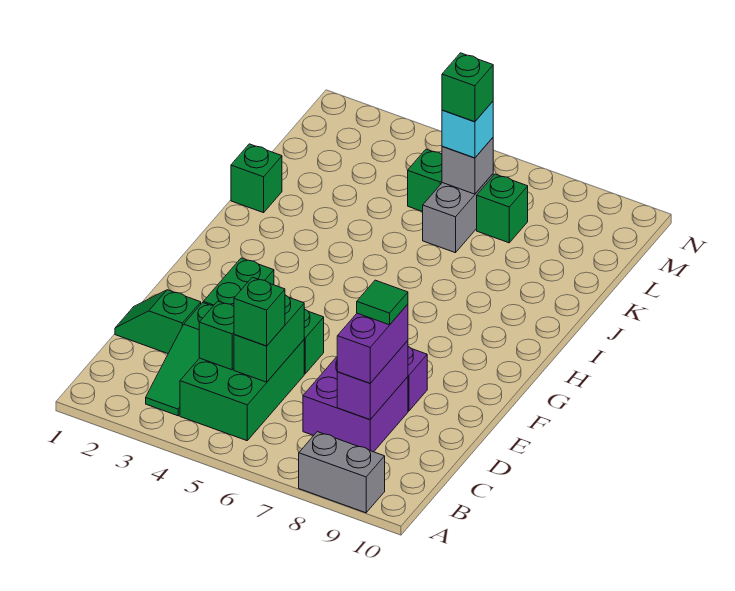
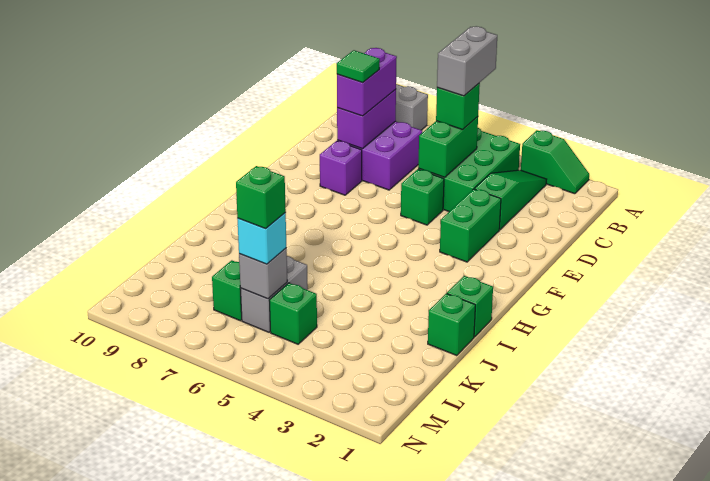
none -> grey 1x2 brick [437,26,497,96]
green 1x1 brick [199,301,234,370] -> green 1x1 brick moved to [447,276,493,337]
green 1x2 slope [115,290,201,354] -> green 1x2 slope moved to [521,130,589,194]

